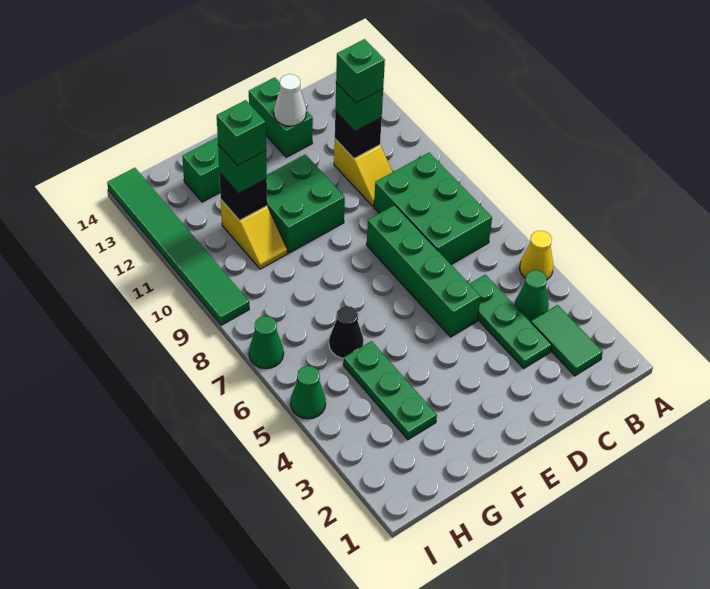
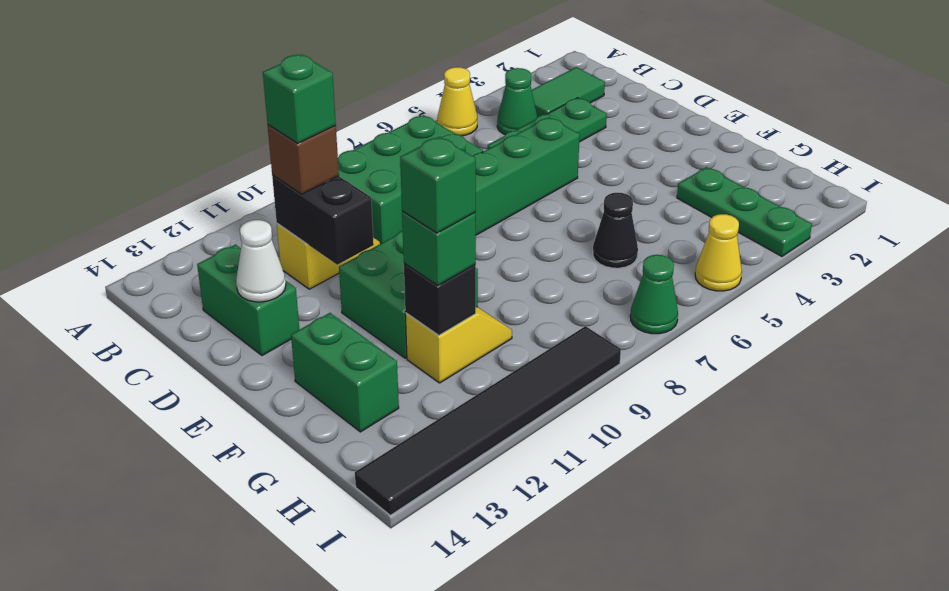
black 1x1 brick [335,111,382,158] -> black 1x2 brick [272,175,374,265]
green 1x1 brick [335,83,383,131] -> brown 1x1 brick [268,125,339,194]
green 1x2 brick [249,77,313,157] -> green 1x2 brick turned to [197,244,299,355]
green 1x3 plate [343,341,437,440] -> green 1x3 plate turned to [677,167,812,256]
green 1x1 cone [291,366,326,419] -> yellow 1x1 cone [695,214,742,291]
green 1x6 tile [107,168,249,325] -> black 1x6 tile [355,326,621,515]

